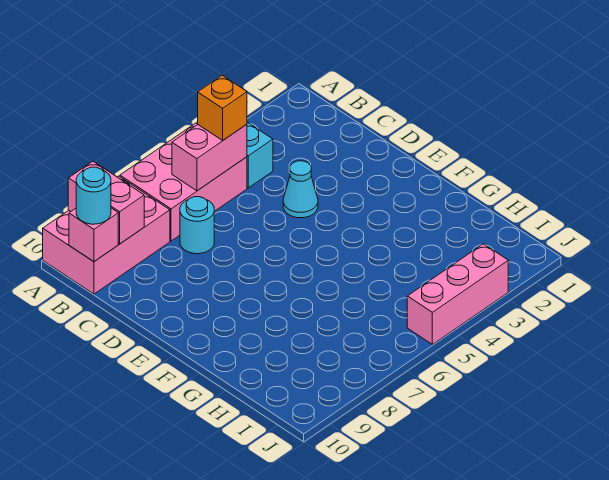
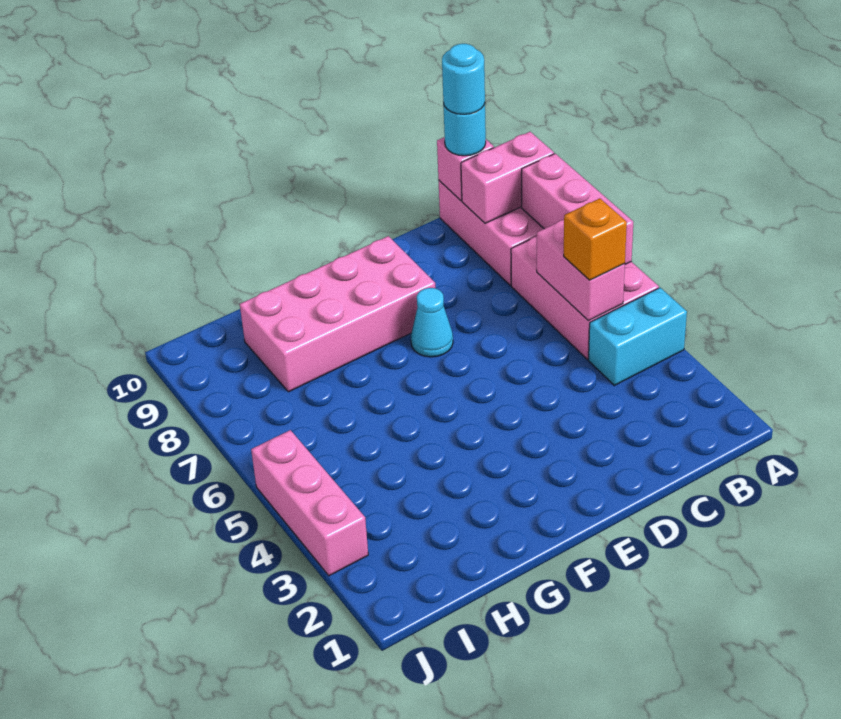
none -> pink 1x3 brick [522,154,633,264]
cyan 1x1 round brick [180,197,214,254] -> cyan 1x1 round brick moved to [442,44,485,114]
cyan 1x1 cone [283,161,318,218] -> cyan 1x1 cone moved to [411,288,453,357]
none -> pink 2x4 brick [240,236,435,392]

